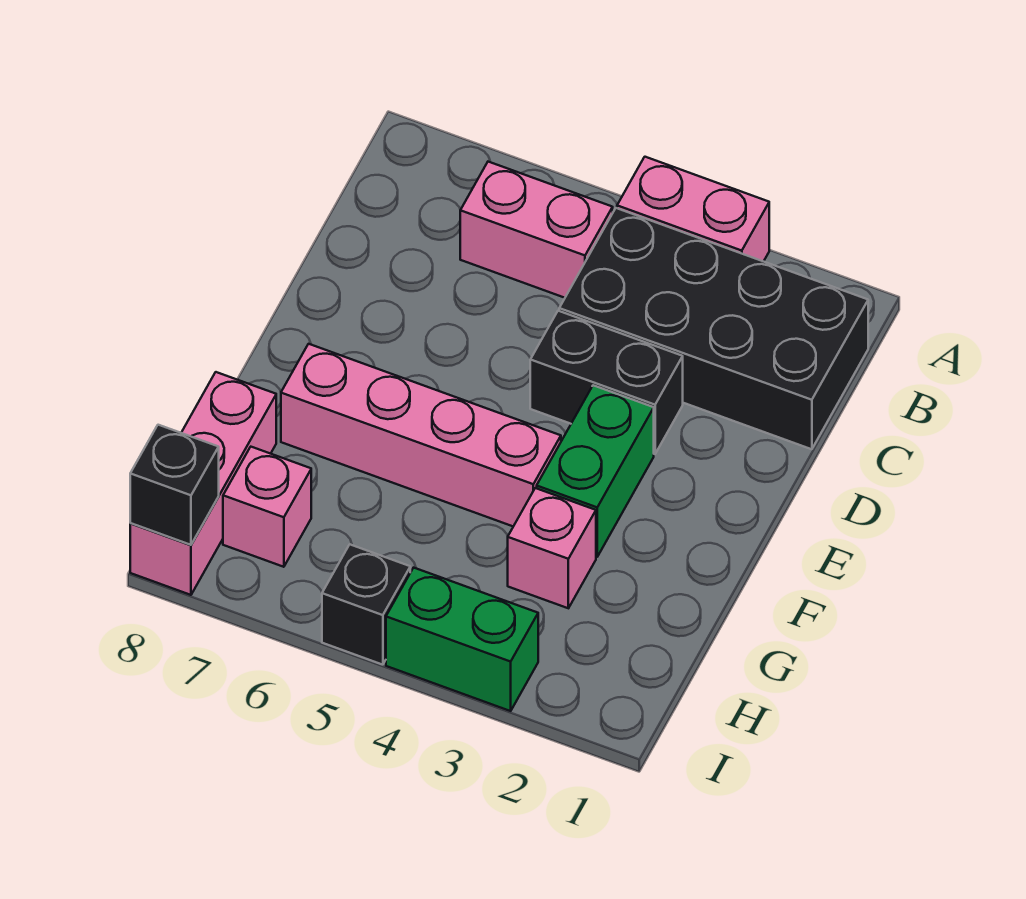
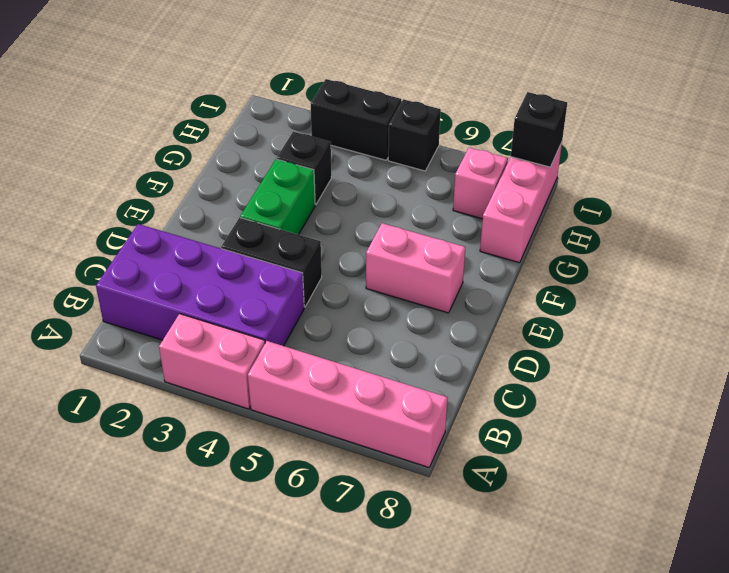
black 2x4 brick [559,208,868,449] -> purple 2x4 brick [96,224,304,346]
pink 1x2 brick [460,162,613,298] -> pink 1x2 brick moved to [366,223,465,313]
pink 1x4 brick [281,344,561,526] -> pink 1x4 brick moved to [248,341,448,467]
pink 1x1 brick [508,488,596,608] -> black 1x1 brick [277,132,331,205]
green 1x2 brick [386,568,538,711] -> black 1x2 brick [311,79,401,160]

